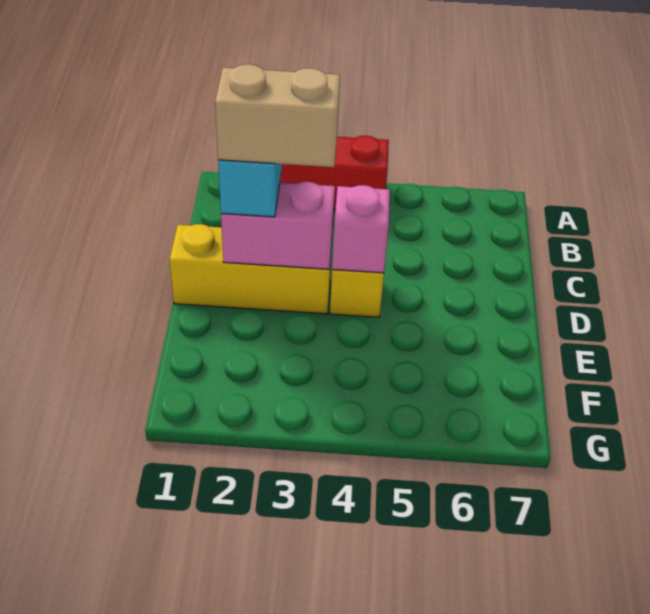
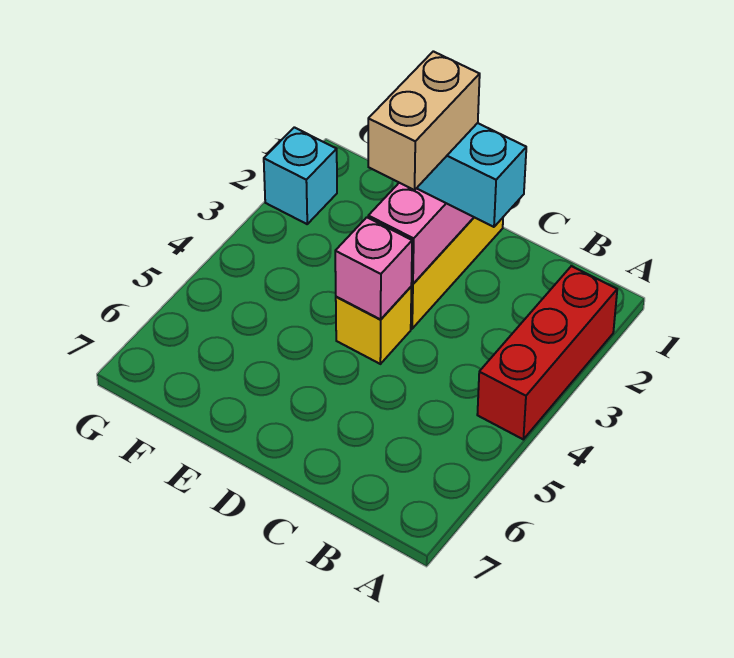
none -> cyan 1x1 brick [264,127,337,224]

